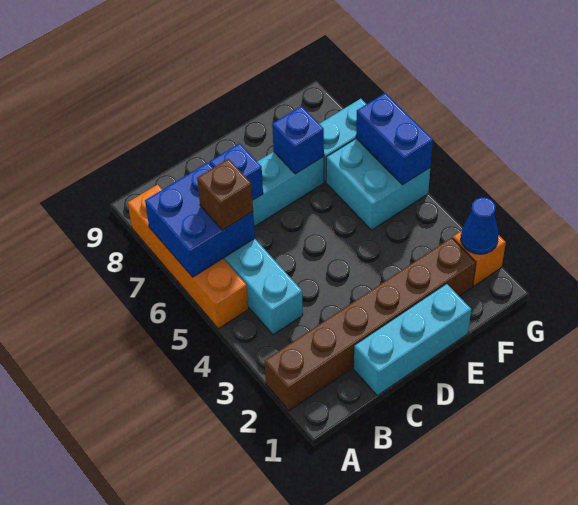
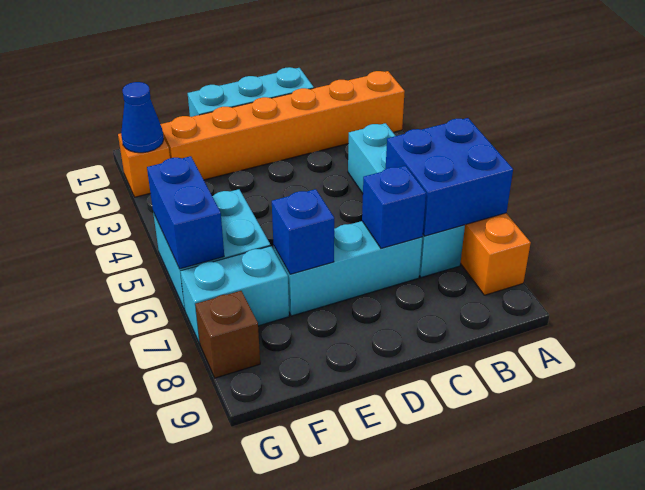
brown 1x6 brick [265,238,476,411] -> orange 1x6 brick [160,71,405,180]
brown 1x1 brick [197,159,253,230] -> brown 1x1 brick moved to [195,291,260,378]

